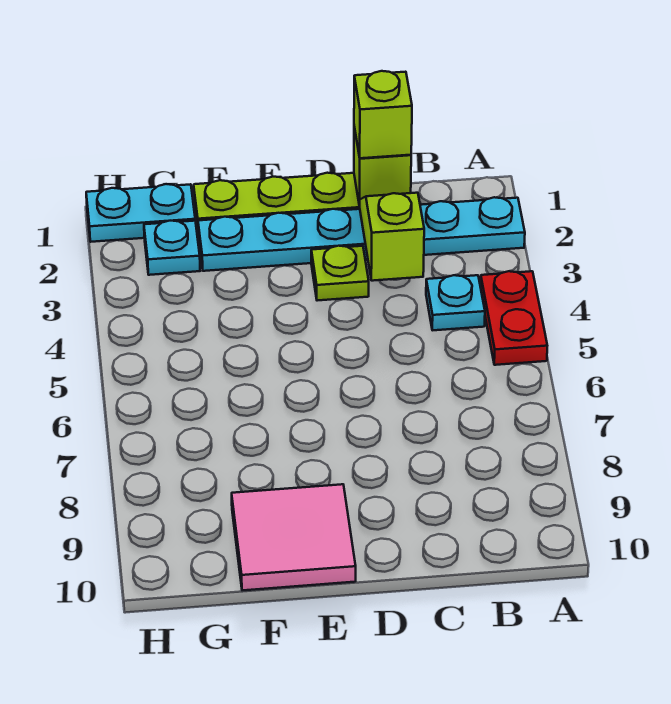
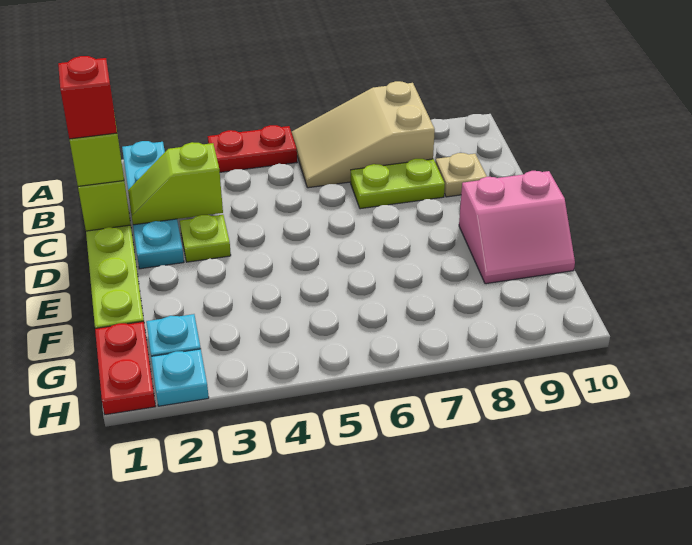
cyan 1x6 plate [198,197,525,271] -> cyan 1x4 plate [122,141,184,269]
none -> tan 2x3 slope [292,81,435,188]
cyan 1x1 plate [426,275,485,330] -> cyan 1x1 plate moved to [151,349,209,406]
none -> red 1x1 brick [58,56,117,139]
none -> lime 1x2 plate [351,159,445,209]
none -> tan 1x1 plate [435,153,487,197]
pink 2x2 tile [232,484,356,590] -> pink 2x2 slope [459,171,575,284]
cyan 1x2 plate [86,184,195,242] -> red 1x2 plate [95,321,156,415]

